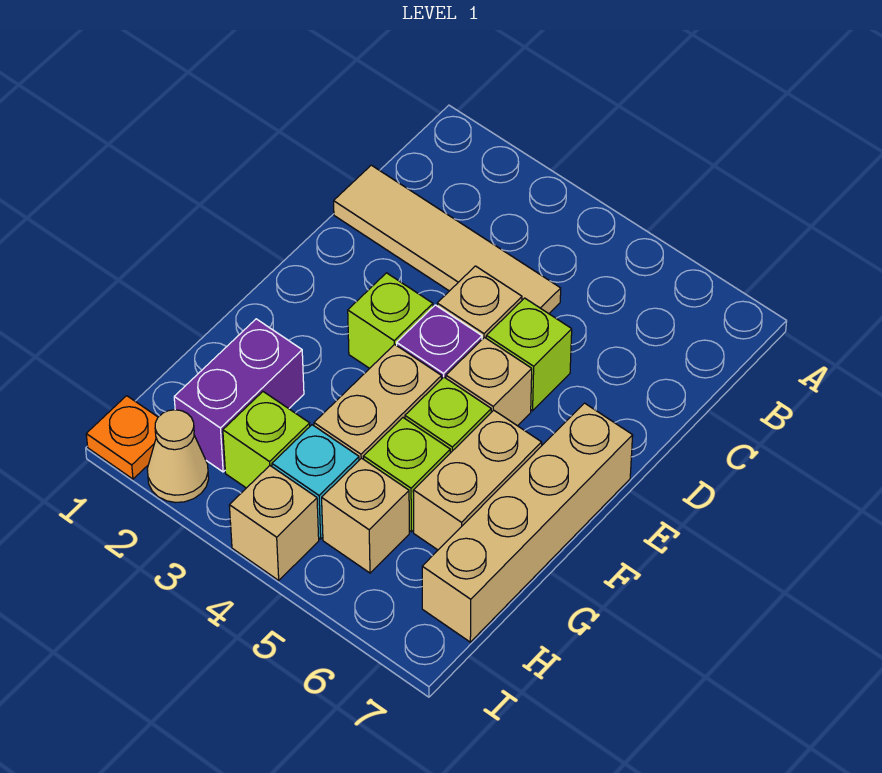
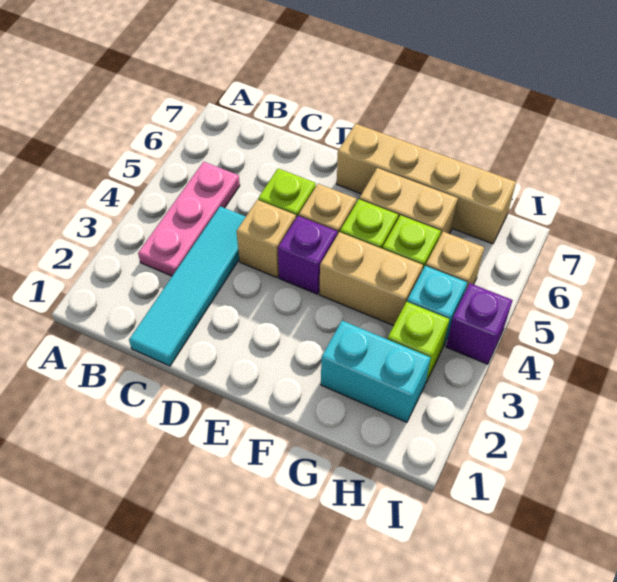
none -> pink 1x3 plate [138,162,240,276]
tan 1x4 tile [334,165,561,314] -> cyan 1x4 tile [129,206,246,366]
lime 1x1 brick [348,273,433,368] -> none
purple 1x2 brick [174,319,304,472] -> cyan 1x2 brick [321,321,431,422]
orange 1x1 plate [86,396,158,479] -> none
tan 1x1 cone [147,410,209,503] -> none
tan 1x1 brick [229,466,319,580] -> purple 1x1 brick [446,283,513,364]

